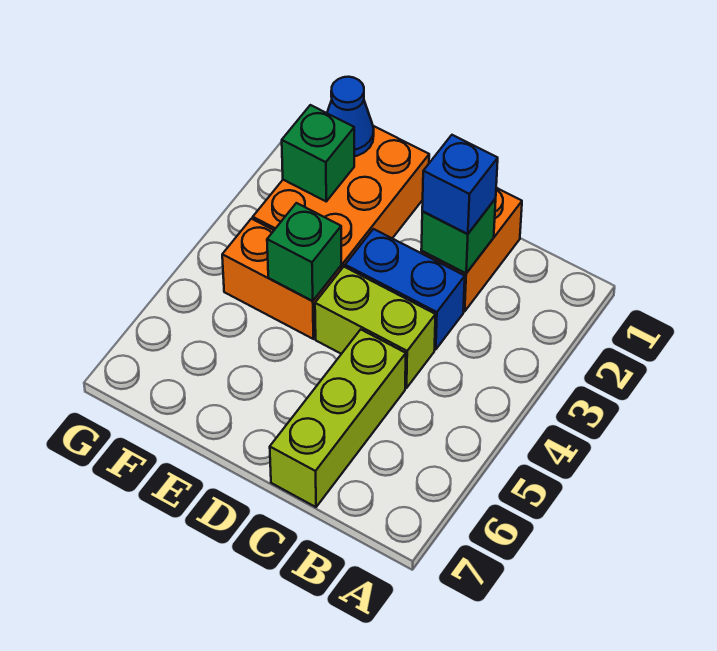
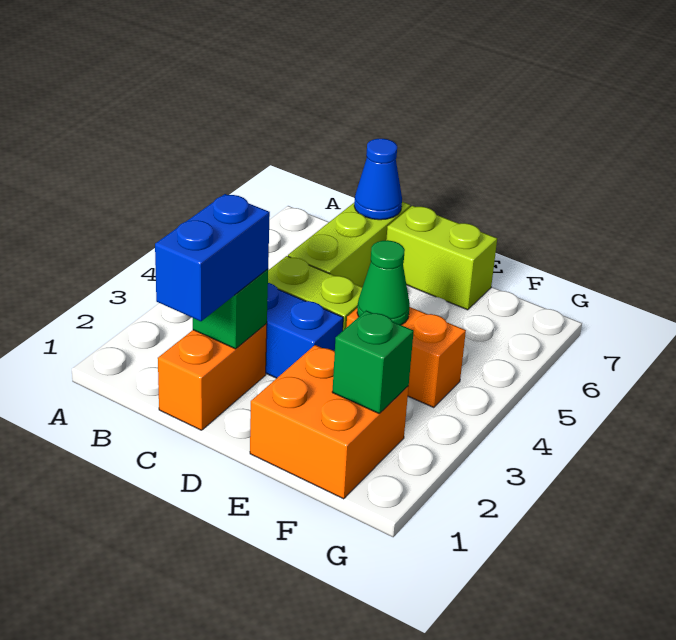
blue 1x1 brick [422,135,498,234] -> blue 1x2 brick [155,194,270,321]
none -> lime 1x2 brick [386,206,497,310]
orange 2x3 brick [253,126,429,269] -> orange 2x2 brick [250,345,409,499]
green 1x1 brick [267,203,341,301] -> green 1x1 cone [357,240,410,325]
blue 1x1 cone [327,77,374,156] -> blue 1x1 cone moved to [354,139,402,220]

